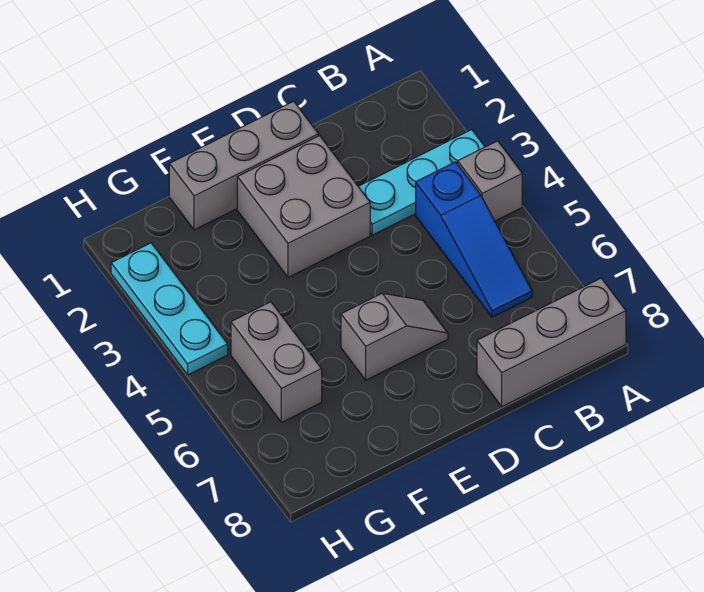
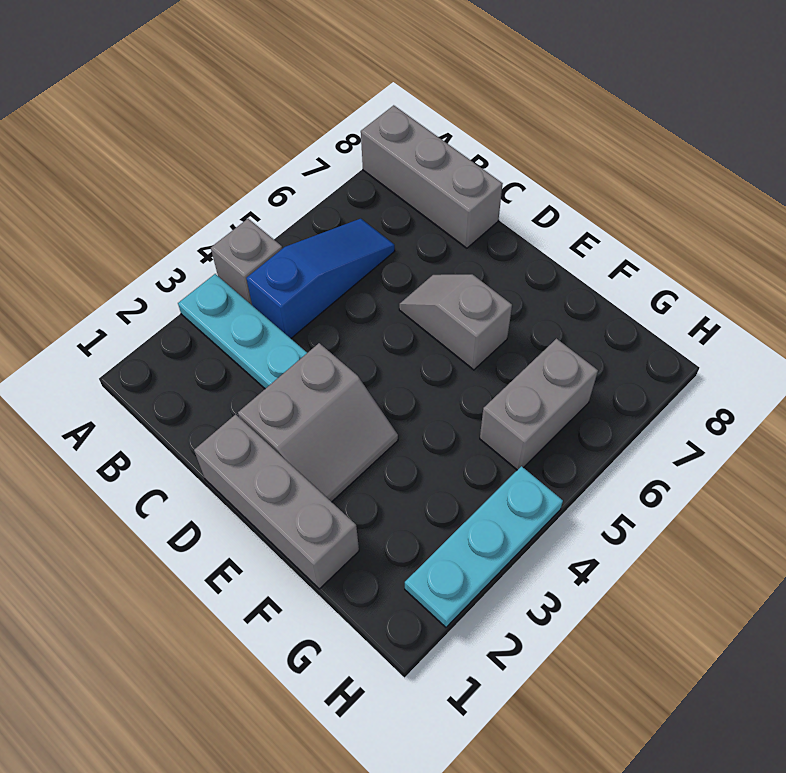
grey 2x2 brick [237,136,370,277] -> grey 2x2 slope [238,343,398,502]

